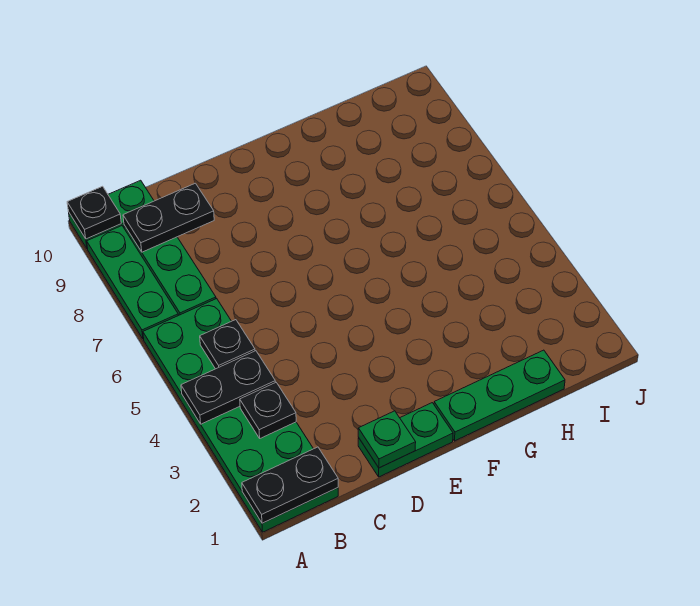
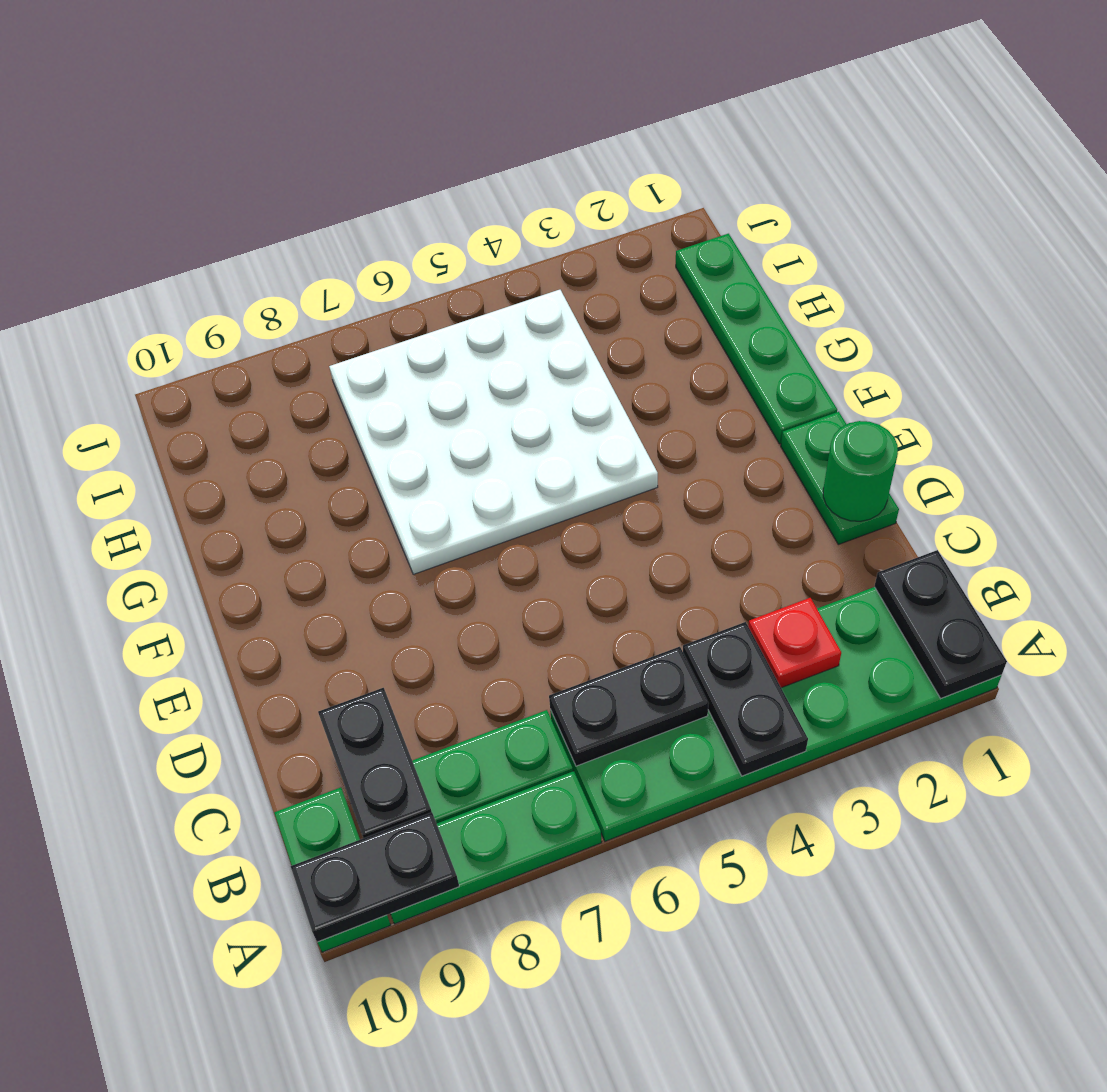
black 1x1 plate [67,186,121,239] -> black 1x2 plate [291,812,459,942]
black 1x1 plate [240,382,296,438] -> red 1x1 plate [748,598,841,688]
black 1x1 plate [200,320,255,369] -> black 1x2 plate [549,647,709,766]
green 1x1 plate [358,411,416,468] -> green 1x1 round brick [823,421,898,521]
green 1x3 plate [434,350,565,441] -> green 1x4 plate [676,234,837,444]
none -> white 4x4 plate [329,290,658,574]

